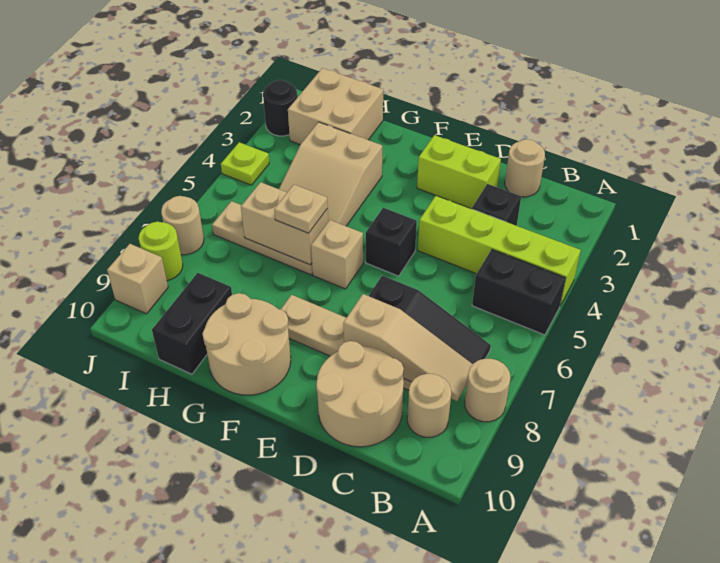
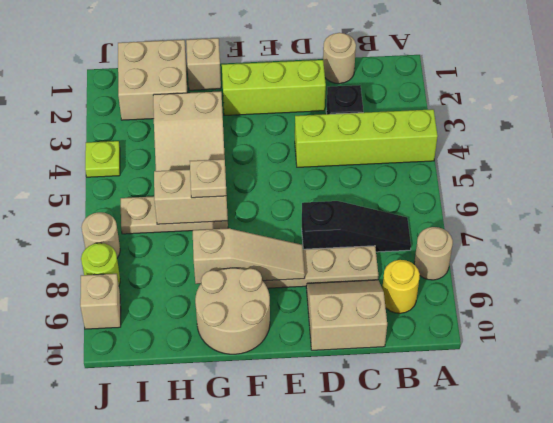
black 1x2 brick [472,249,566,335] -> none
tan 1x3 slope [343,294,473,401] -> tan 1x3 slope moved to [193,228,305,284]
tan 1x1 round brick [407,374,451,437] -> yellow 1x1 round brick [382,260,420,313]
tan 2x2 round brick [316,341,404,447] -> tan 2x2 slope [306,280,387,350]
lime 1x2 brick [417,135,501,209] -> lime 1x3 brick [222,60,326,115]
black 1x1 brick [366,208,417,276] -> none
tan 1x1 brick [311,220,363,289] -> tan 1x1 brick moved to [186,38,221,90]
black 1x2 brick [152,273,232,374] -> none
black 1x1 round brick [263,80,297,136] -> none

